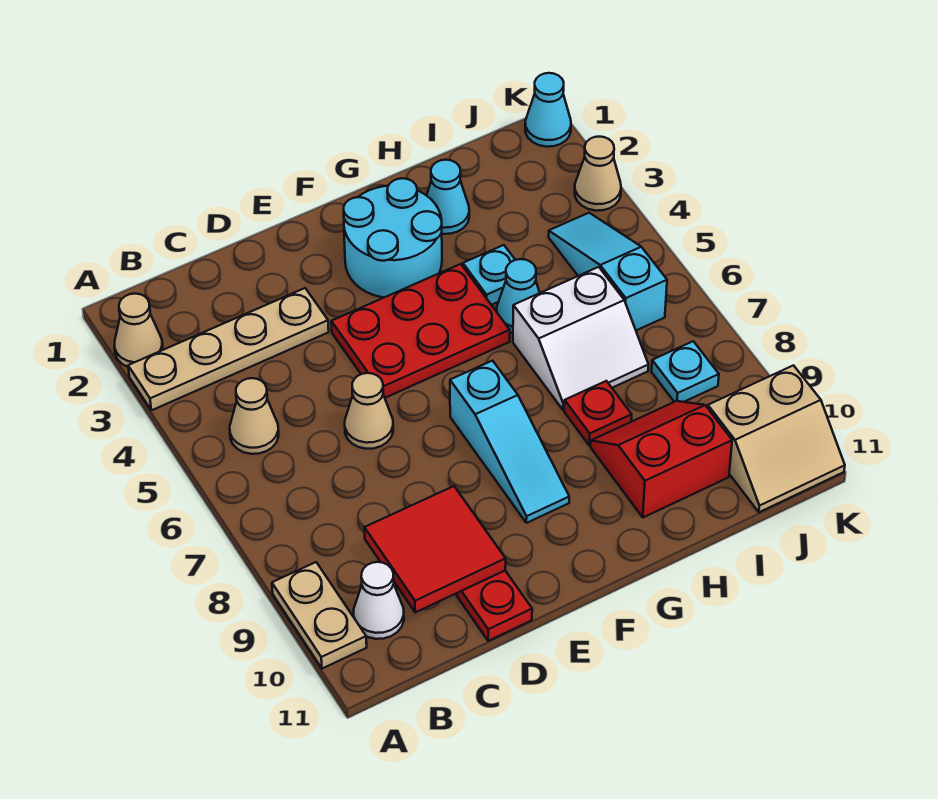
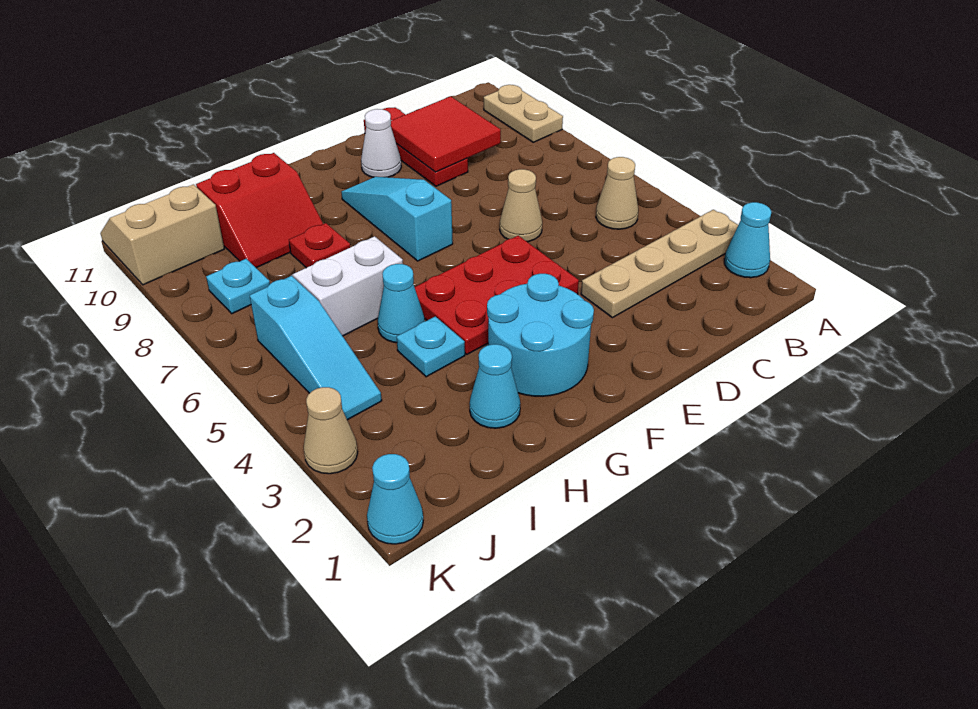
tan 1x1 cone [114,294,163,367] -> cyan 1x1 cone [724,202,771,278]
white 1x1 cone [353,562,404,639] -> white 1x1 cone moved to [361,109,401,177]

